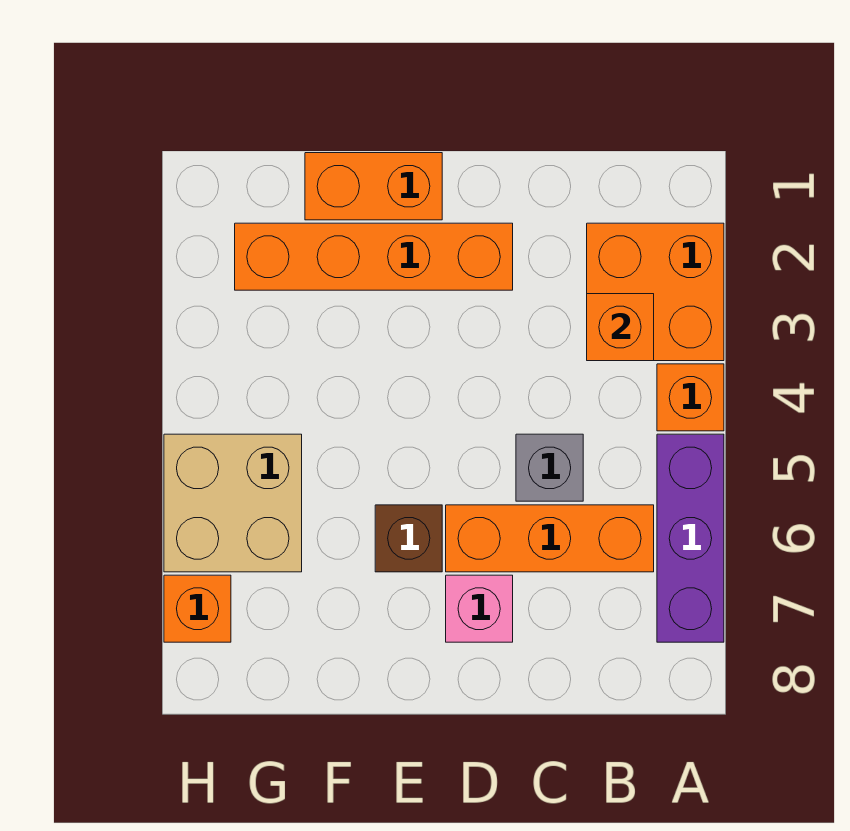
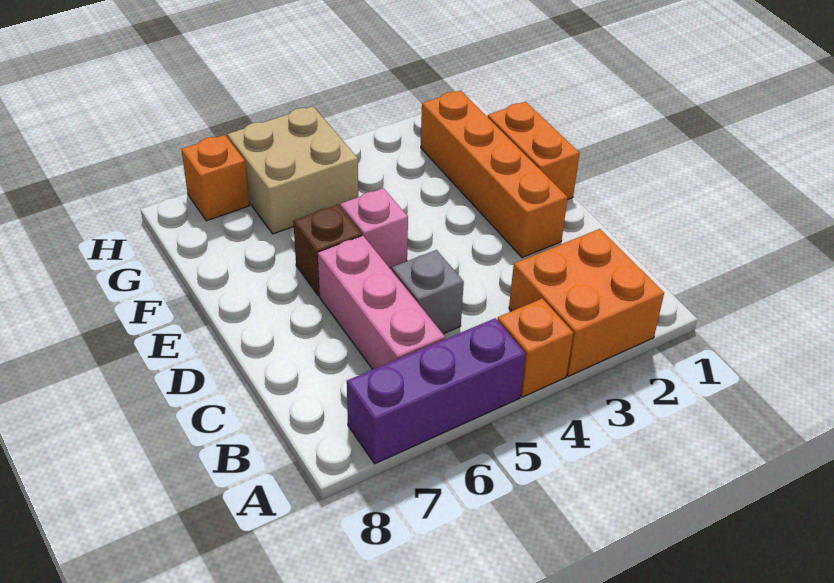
orange 1x1 brick [587,294,654,361] -> none
orange 1x3 brick [446,505,654,572] -> pink 1x3 brick [318,236,445,369]
pink 1x1 brick [446,575,513,642] -> pink 1x1 brick moved to [340,188,408,268]

